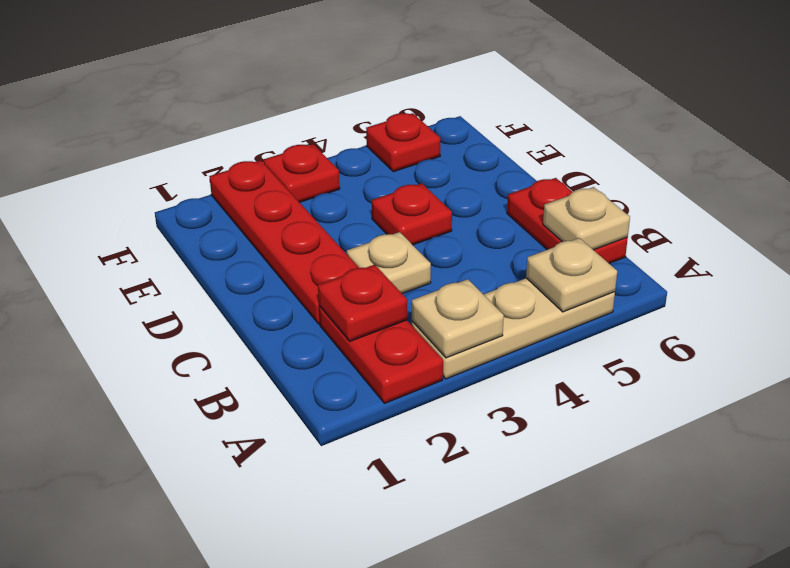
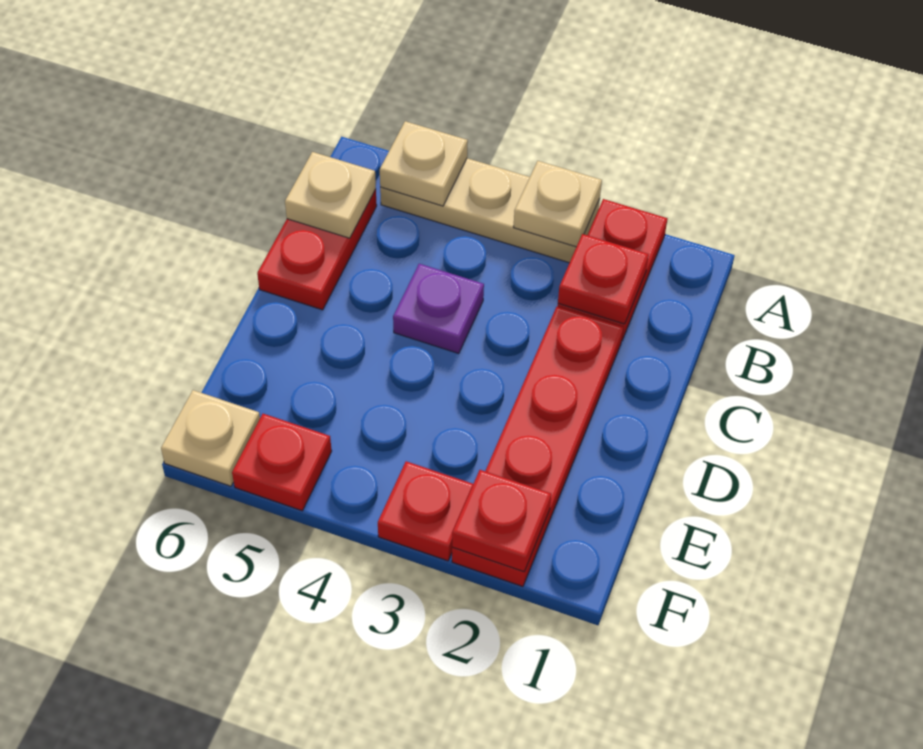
tan 1x1 plate [347,232,431,294] -> tan 1x1 plate moved to [161,390,260,486]
none -> purple 1x1 plate [393,264,484,354]
red 1x1 plate [372,183,452,245] -> red 1x1 plate moved to [452,470,551,572]

